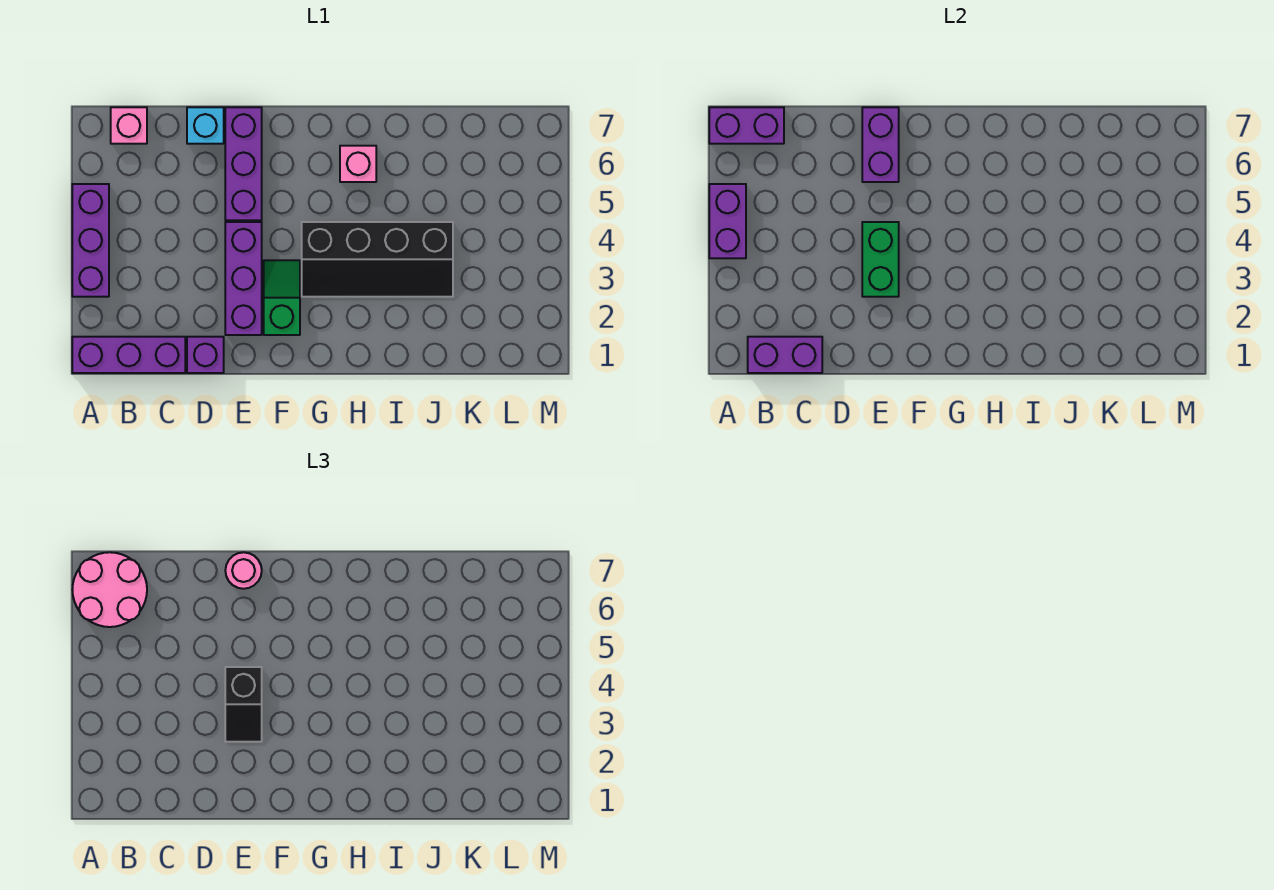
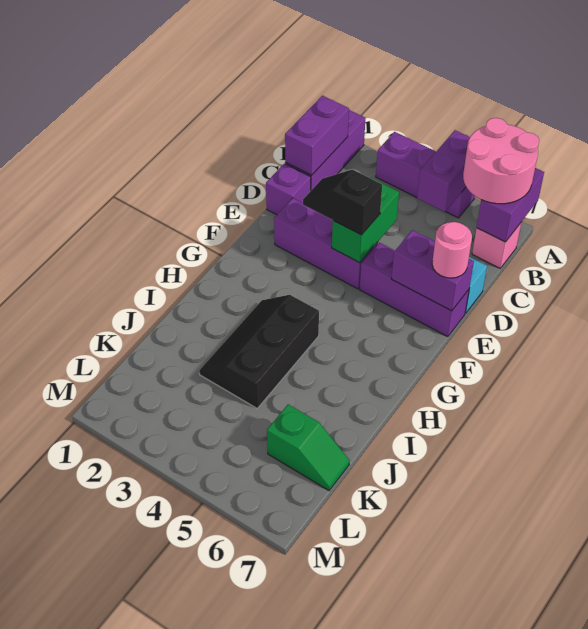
purple 1x2 brick [709,184,746,258] -> purple 1x2 brick turned to [417,130,470,212]
green 1x2 brick [862,222,899,297] -> green 1x2 brick turned to [332,178,399,263]
green 1x2 slope [264,260,300,335] -> green 1x2 slope moved to [267,404,350,490]
black 2x4 slope [302,222,453,297] -> black 2x3 slope [199,295,319,408]
pink 1x1 brick [340,146,376,182] -> none

